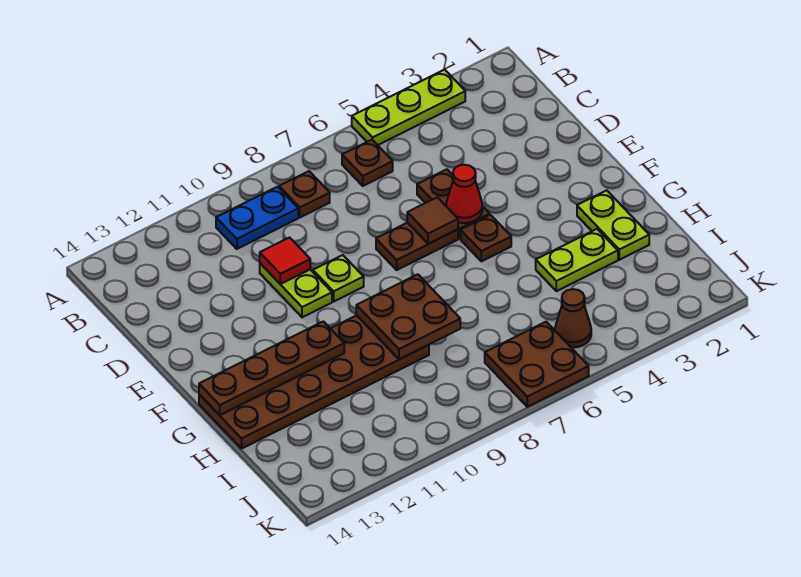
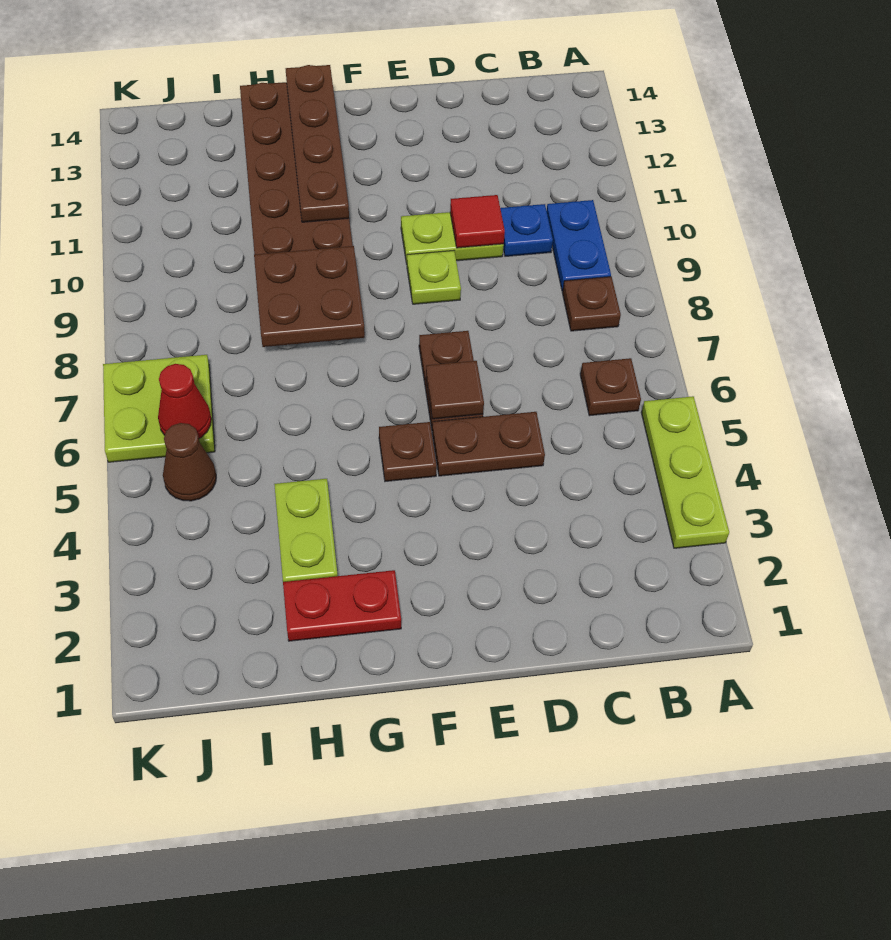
none -> blue 1x1 plate [500,204,553,256]
red 1x1 cone [446,165,482,223] -> red 1x1 cone moved to [158,364,211,438]
lime 1x2 plate [577,190,649,260] -> red 1x2 plate [283,570,401,641]
brown 2x2 plate [485,322,589,407] -> lime 2x2 plate [103,355,215,462]

